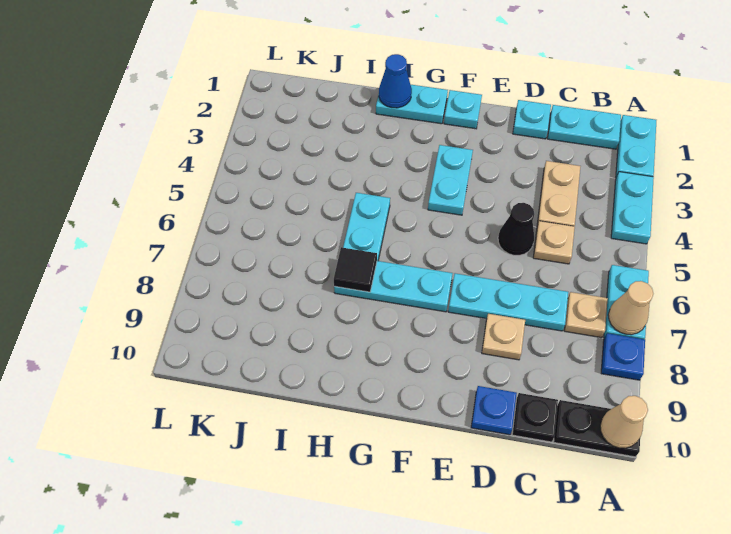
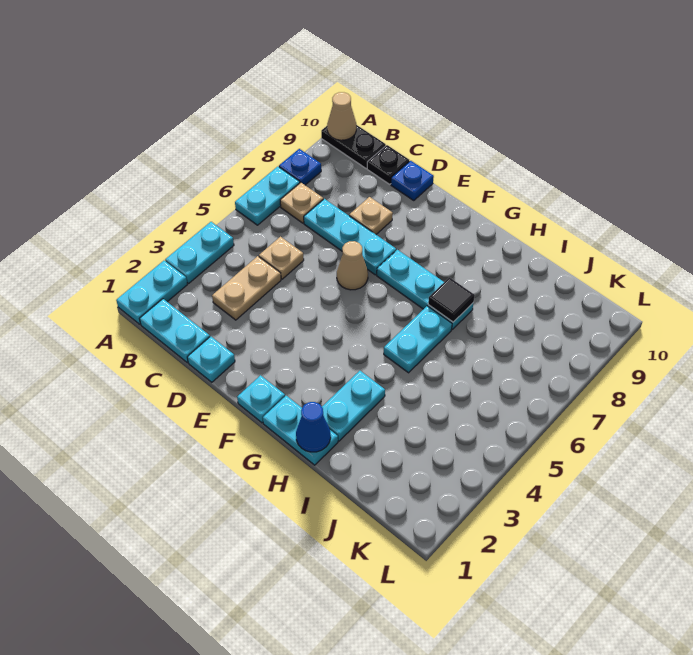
tan 1x1 cone [608,281,653,335] -> tan 1x1 cone moved to [337,241,368,290]
black 1x1 cone [498,203,534,255] -> none
cyan 1x2 plate [428,145,473,215] -> cyan 1x2 plate moved to [322,371,385,441]

